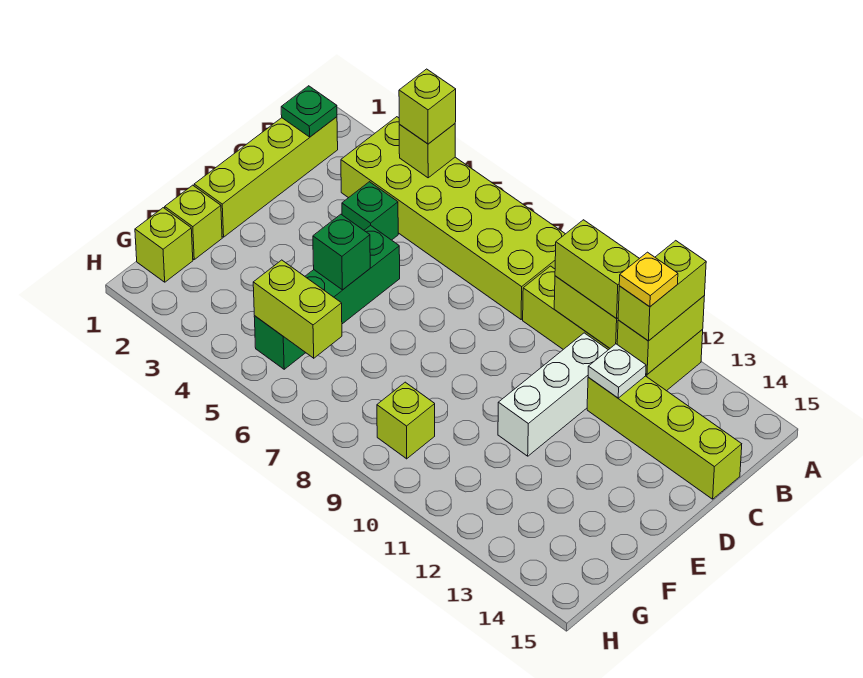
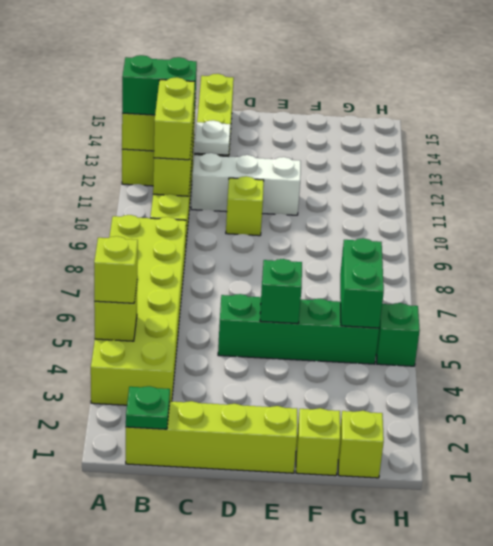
lime 1x2 brick [618,241,706,341] -> green 1x2 brick [122,55,197,115]
yellow 1x1 plate [619,252,678,307] -> none
green 1x1 brick [342,182,398,240] -> green 1x1 brick moved to [376,303,420,366]
lime 1x2 brick [253,260,342,358] -> green 1x2 brick [340,238,384,328]
lime 1x1 brick [377,382,435,459] -> lime 1x1 brick moved to [226,176,264,236]

